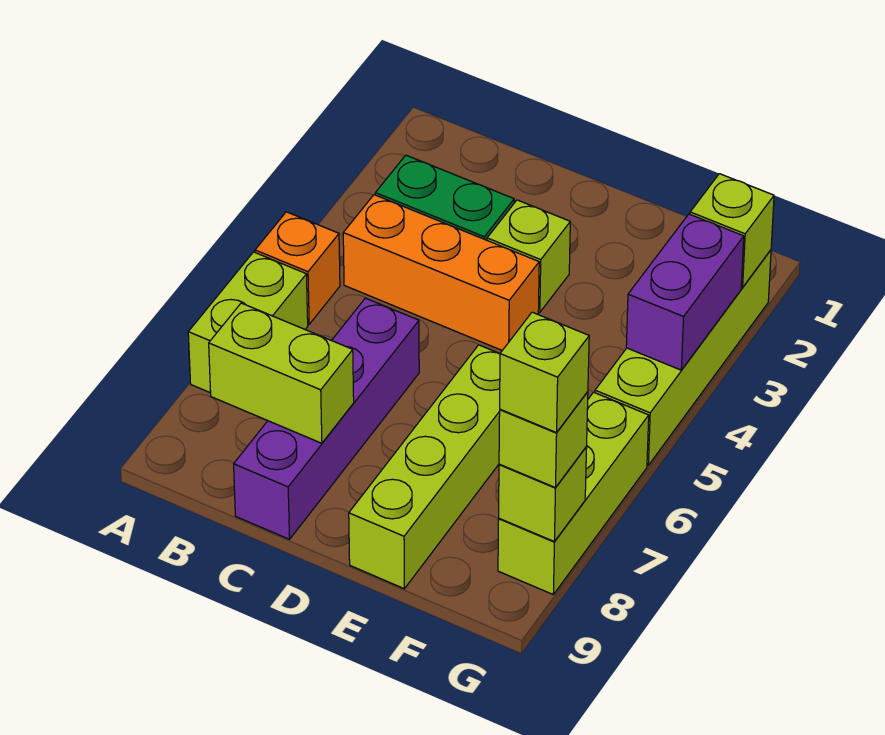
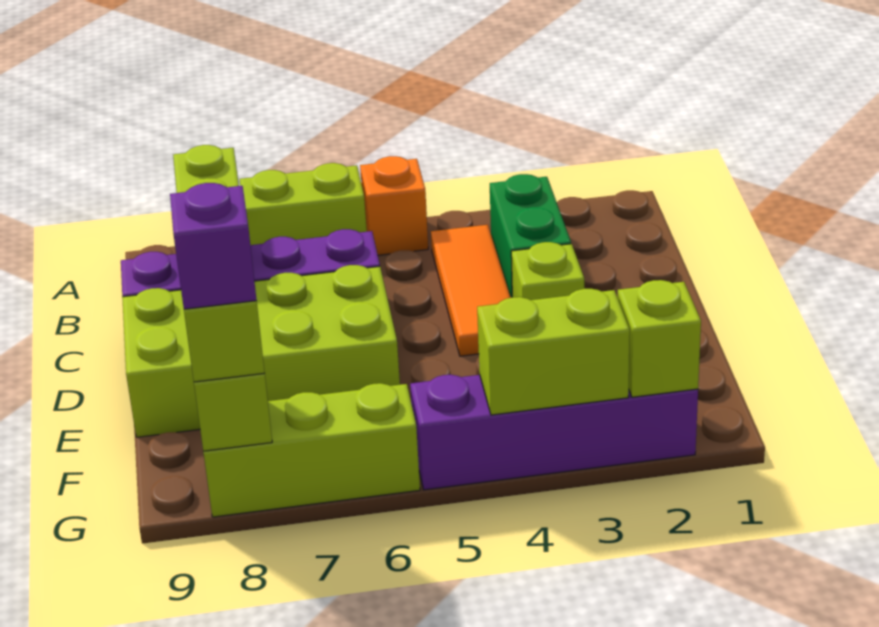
orange 1x3 brick [343,195,539,350] -> orange 1x3 tile [431,225,511,356]
lime 1x4 brick [349,345,500,589] -> lime 2x4 brick [122,265,400,437]
lime 1x4 brick [595,250,771,465] -> purple 1x4 brick [410,375,698,490]
purple 1x2 brick [626,214,744,370] -> lime 1x2 brick [477,289,630,415]
lime 1x1 brick [500,312,589,433] -> purple 1x1 brick [170,183,257,309]

